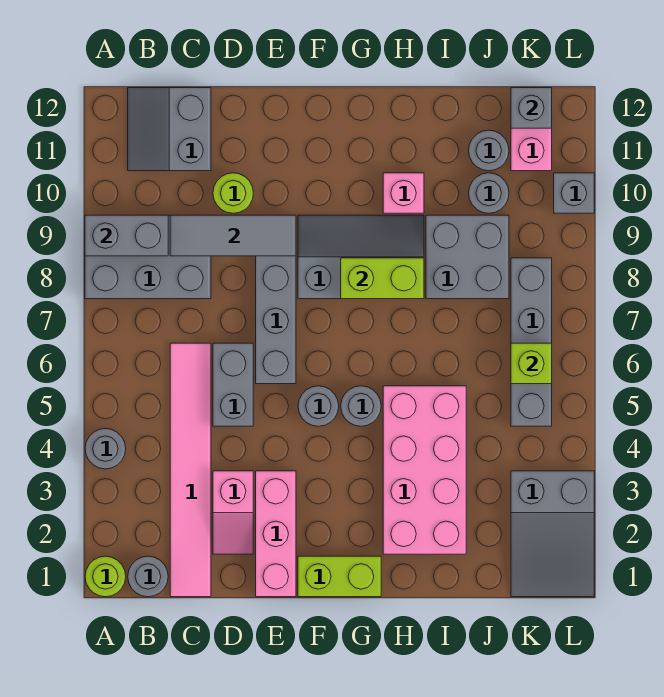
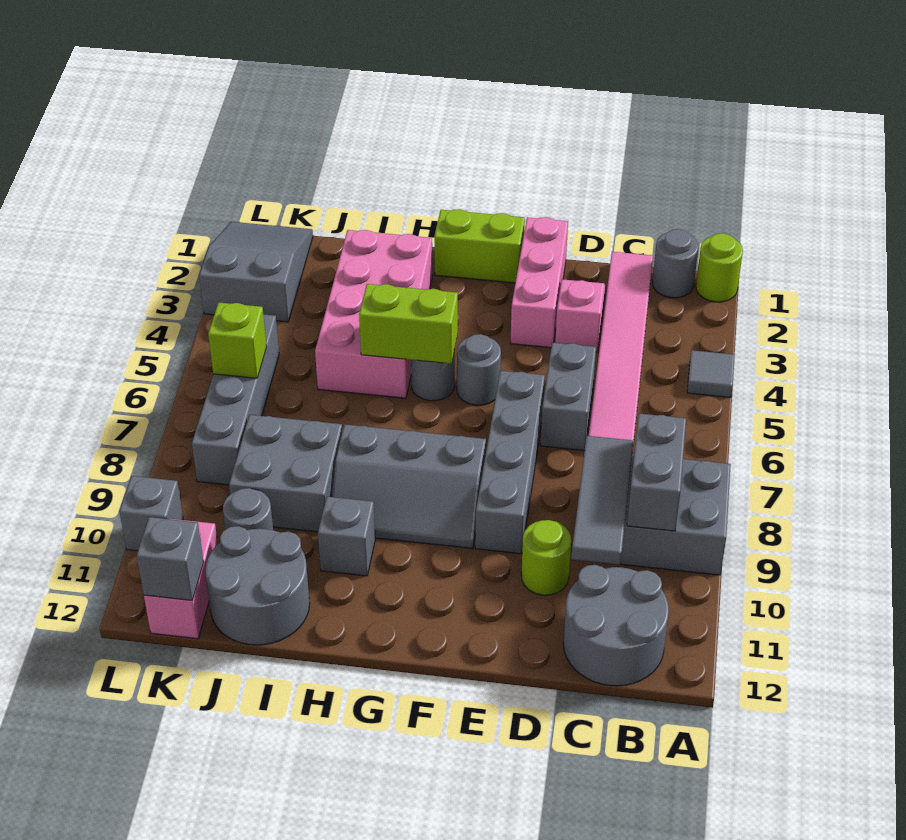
grey 1x1 round brick [85,429,126,469] -> grey 1x1 tile [687,350,735,398]
grey 1x2 brick [85,215,168,256] -> grey 1x2 brick turned to [627,413,686,531]
grey 2x2 slope [128,88,211,171] -> grey 2x2 round brick [563,565,669,686]
grey 1x3 tile [170,215,296,256] -> grey 1x3 tile turned to [571,436,633,565]
lime 1x2 brick [341,258,424,299] -> lime 1x2 brick moved to [359,284,458,364]
pink 1x1 brick [383,173,424,213] -> grey 1x1 brick [318,497,375,576]
grey 1x1 round brick [469,130,509,171] -> grey 2x2 round brick [205,526,310,645]

